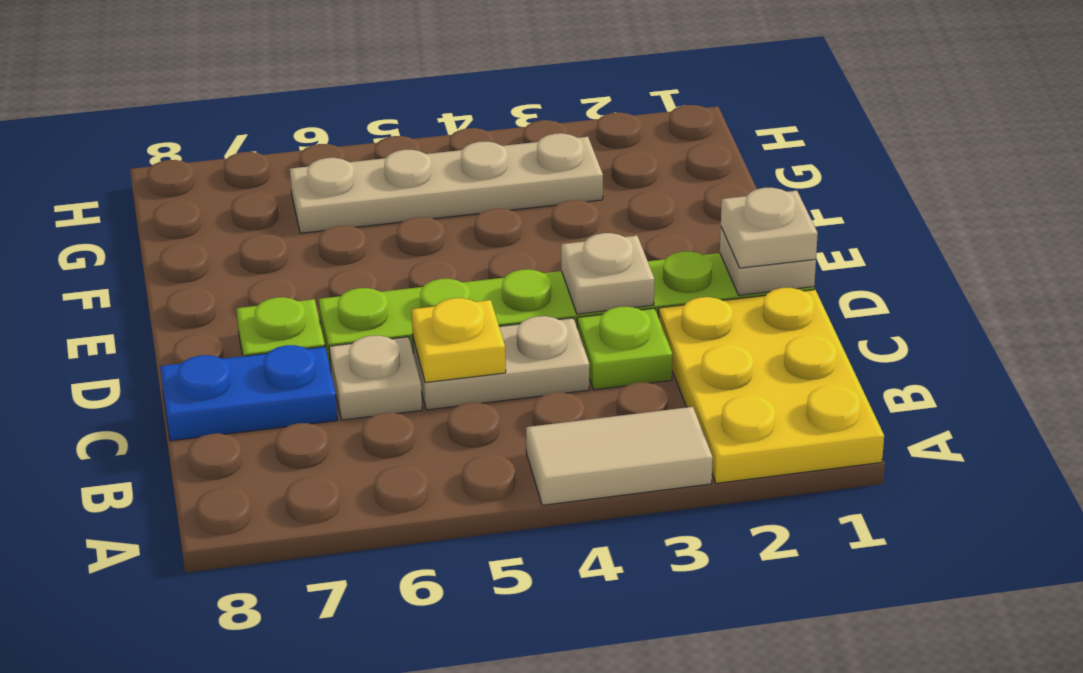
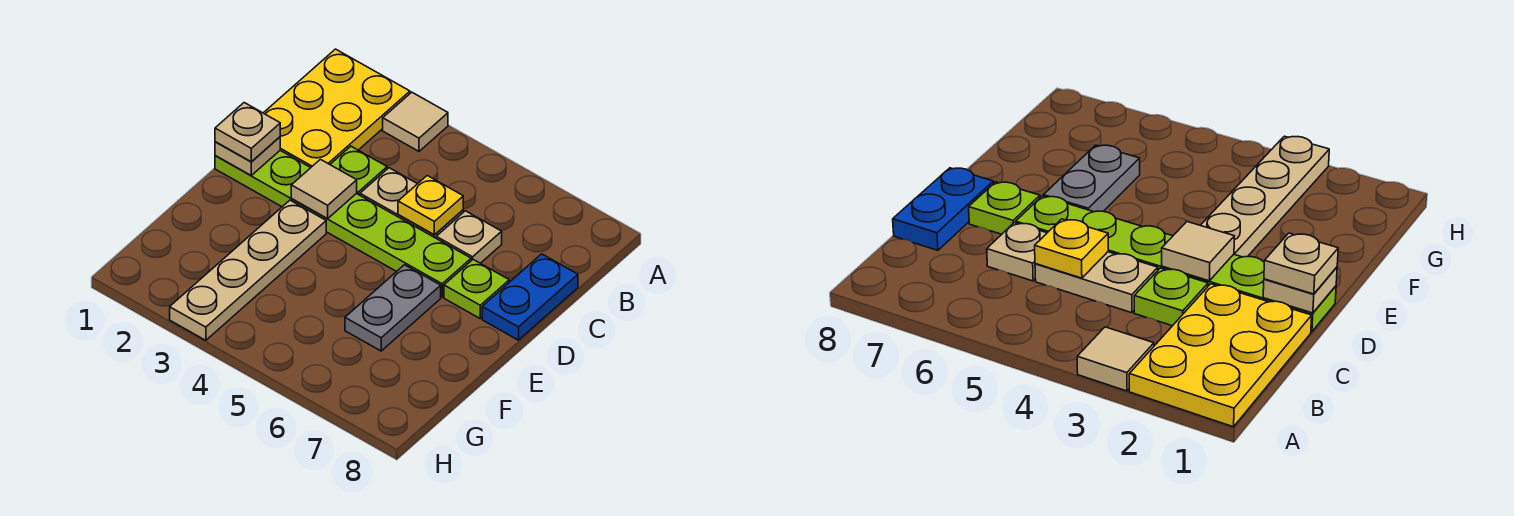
tan 1x2 tile [526,407,713,505] -> tan 1x1 tile [383,92,448,151]
blue 1x2 plate [160,345,337,441] -> blue 1x2 plate turned to [482,254,578,340]
tan 1x1 plate [561,233,655,314] -> tan 1x1 tile [291,159,357,219]
none -> grey 1x2 plate [345,265,441,351]
tan 1x4 plate [290,133,603,233] -> tan 1x4 plate turned to [170,200,326,340]

